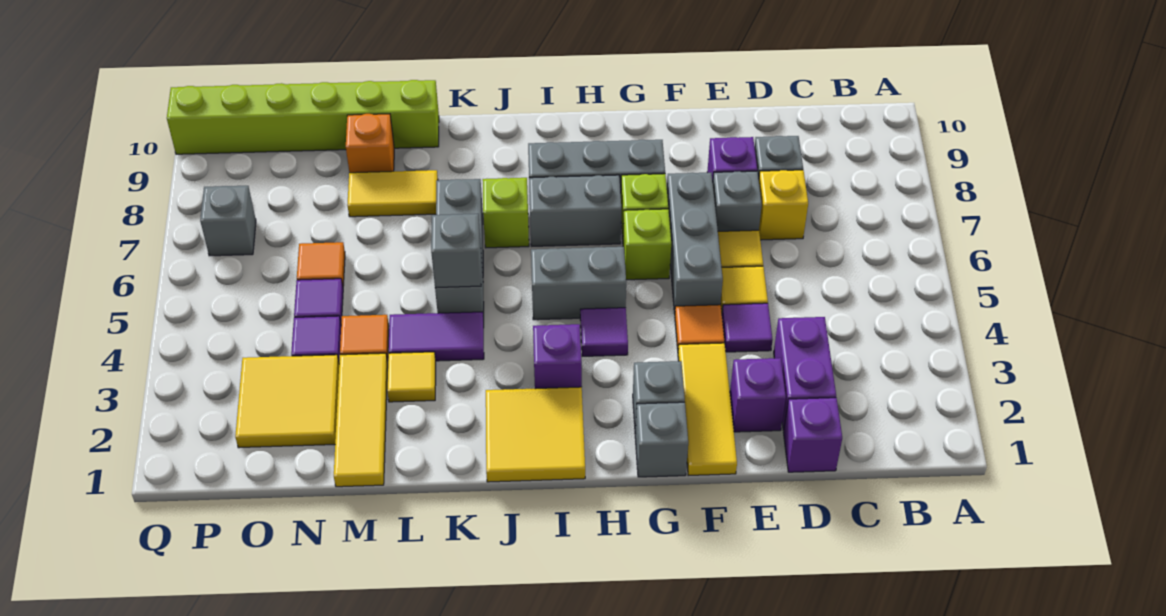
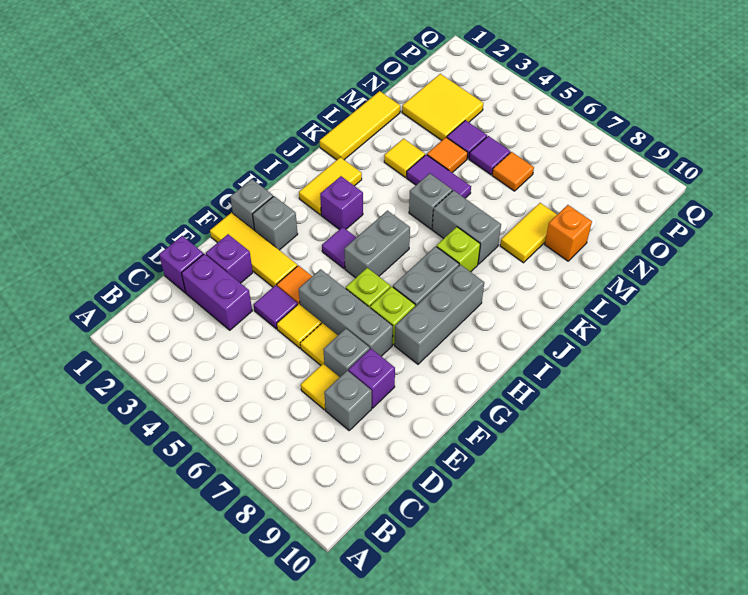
yellow 1x1 brick [759,170,808,240] -> yellow 1x1 tile [301,364,340,410]
yellow 2x2 tile [486,387,585,482] -> yellow 1x2 tile [299,157,362,215]
purple 1x2 tile [388,312,484,361] -> purple 1x2 tile turned to [407,155,471,198]
grey 1x1 brick [431,214,481,288] -> none
lime 1x6 brick [167,80,439,154] -> none
yellow 1x3 tile [334,353,388,487] -> yellow 1x3 tile turned to [320,91,400,160]
grey 1x1 brick [200,186,256,256] -> none

